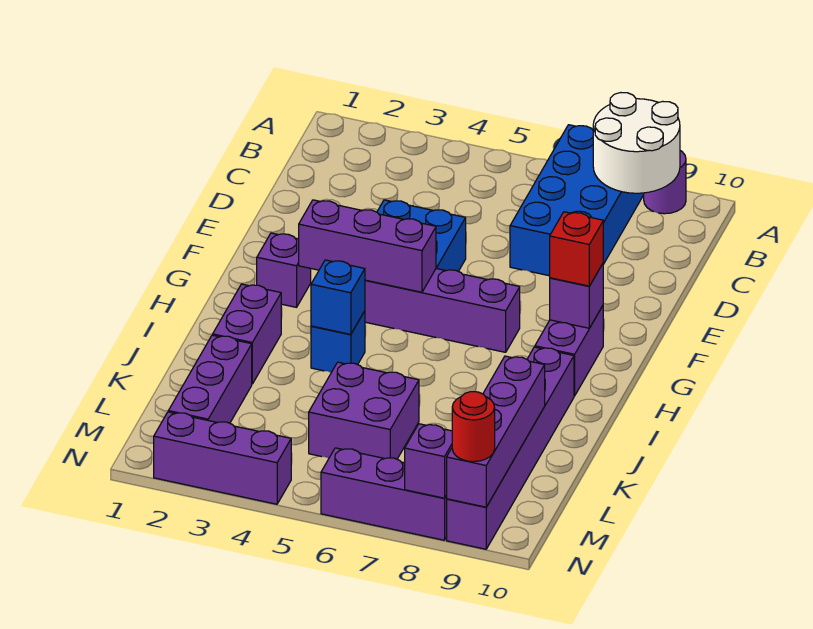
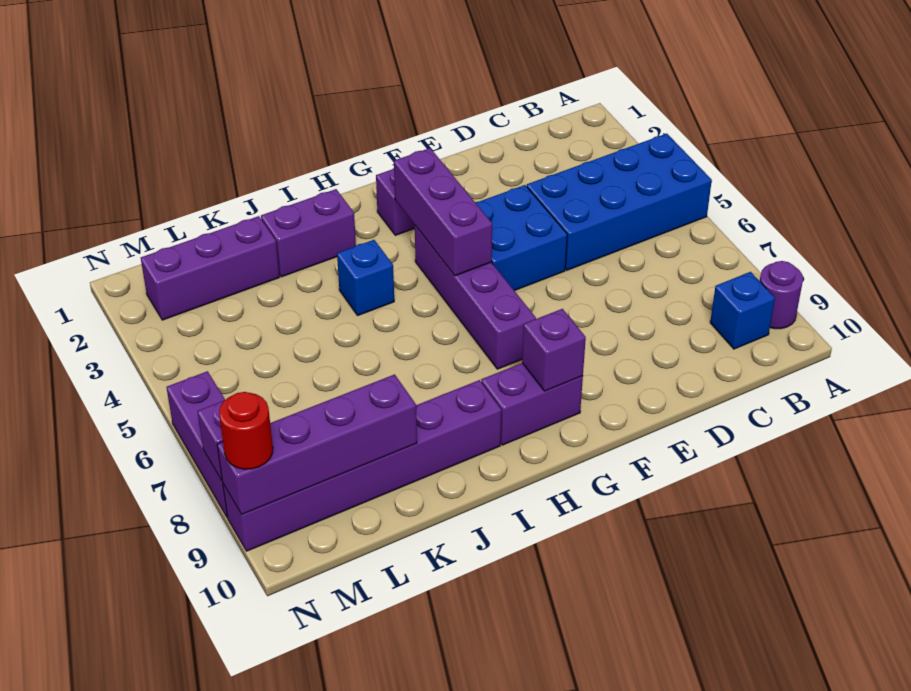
blue 2x4 brick [510,125,644,276] -> blue 2x4 brick moved to [527,134,712,270]
white 2x2 round brick [593,93,680,193] -> none
red 1x1 brick [550,212,603,286] -> none
blue 1x1 brick [311,260,365,334] -> blue 1x1 brick moved to [710,272,775,349]
purple 2x2 brick [309,362,419,459] -> none
purple 1x3 brick [154,412,291,504] -> none

